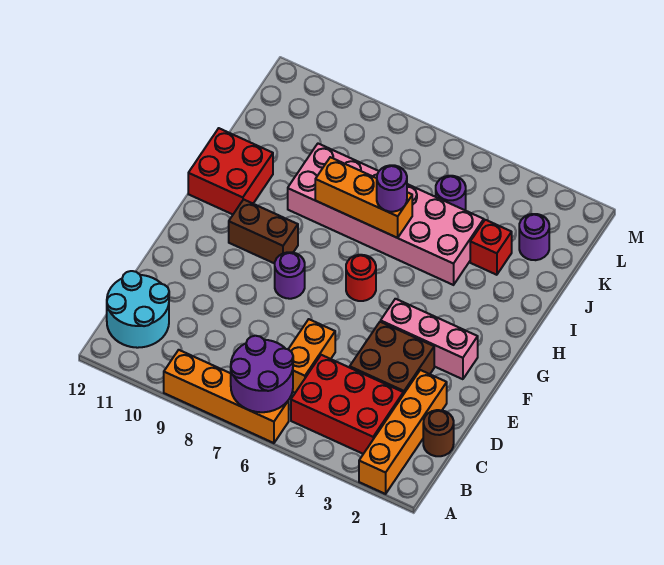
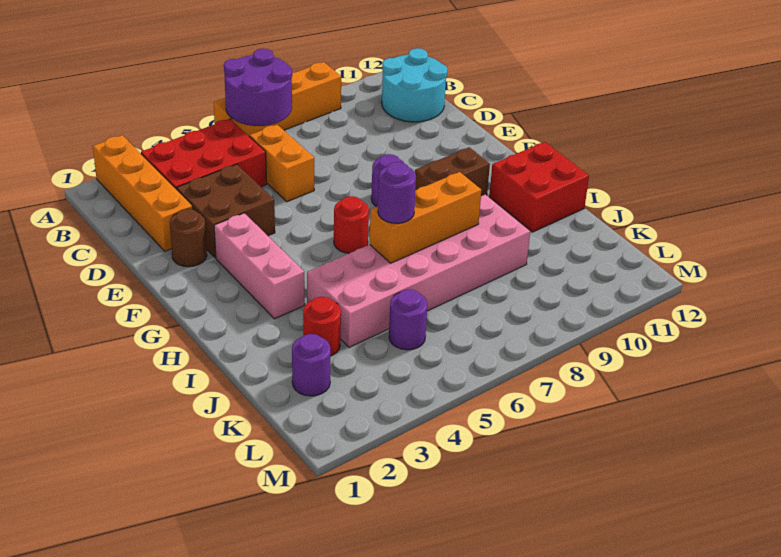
brown 1x1 round brick [423,410,454,456] -> brown 1x1 round brick moved to [170,209,207,267]
pink 1x3 brick [381,299,478,379] -> pink 1x3 brick turned to [214,213,305,319]
red 1x1 brick [470,220,512,275] -> red 1x1 round brick [303,297,341,356]

